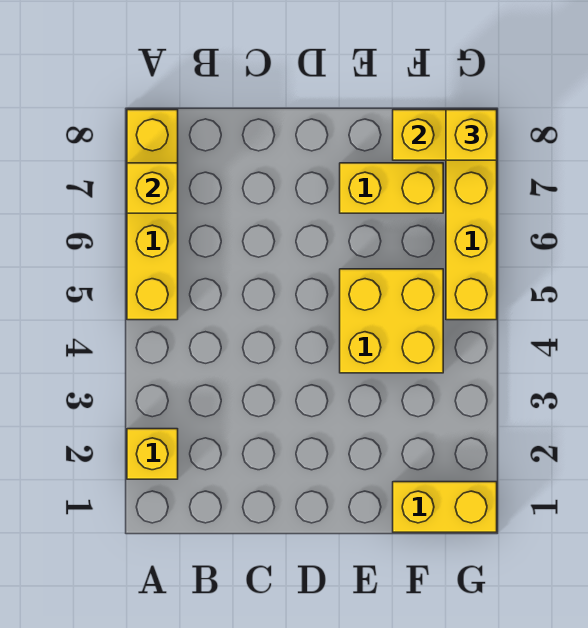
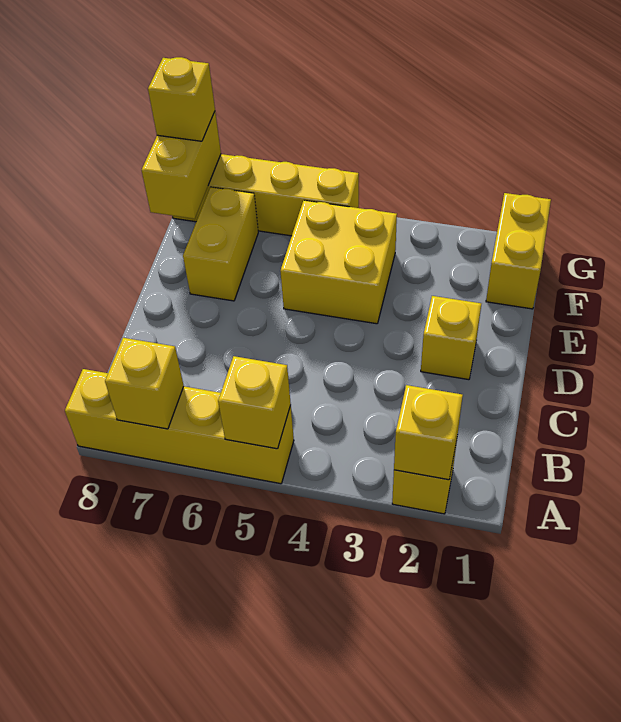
none -> yellow 1x1 brick [394,385,463,480]
none -> yellow 1x1 brick [218,356,291,449]
none -> yellow 1x1 brick [421,296,481,380]

